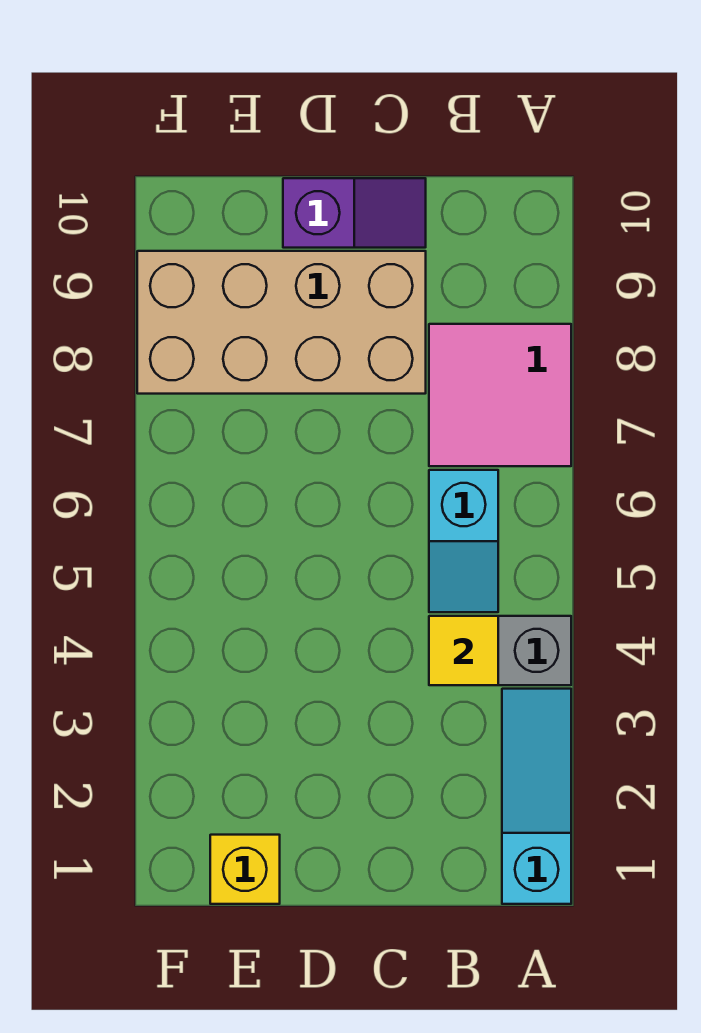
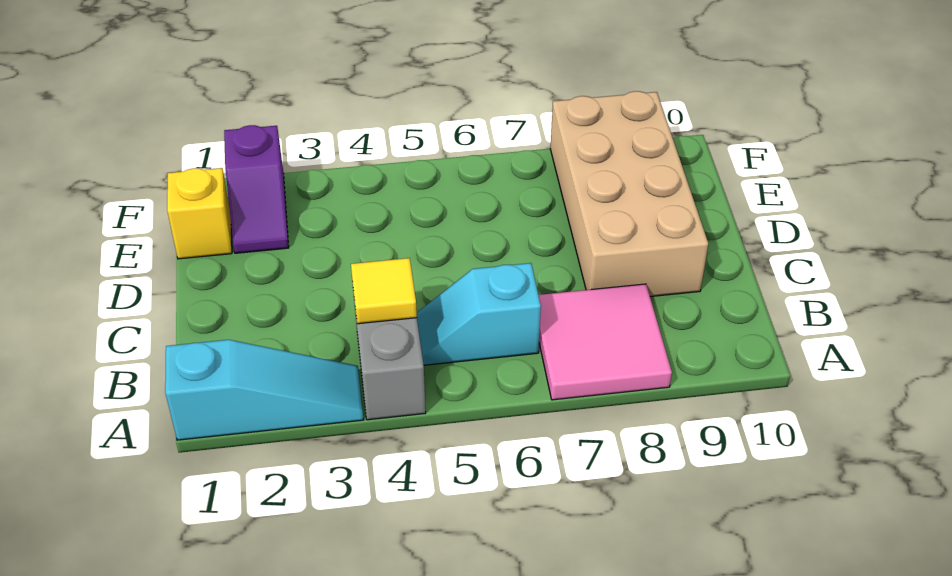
purple 1x2 slope [283,178,426,248] -> purple 1x2 slope moved to [224,125,289,253]

